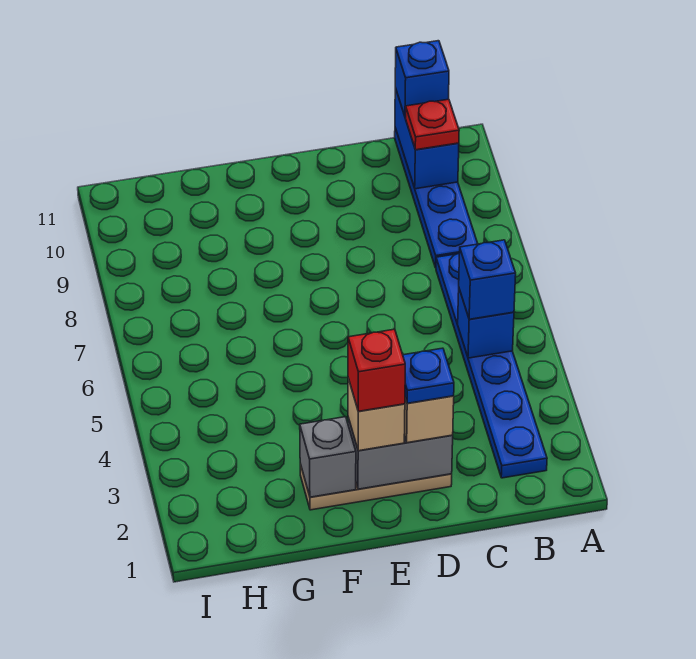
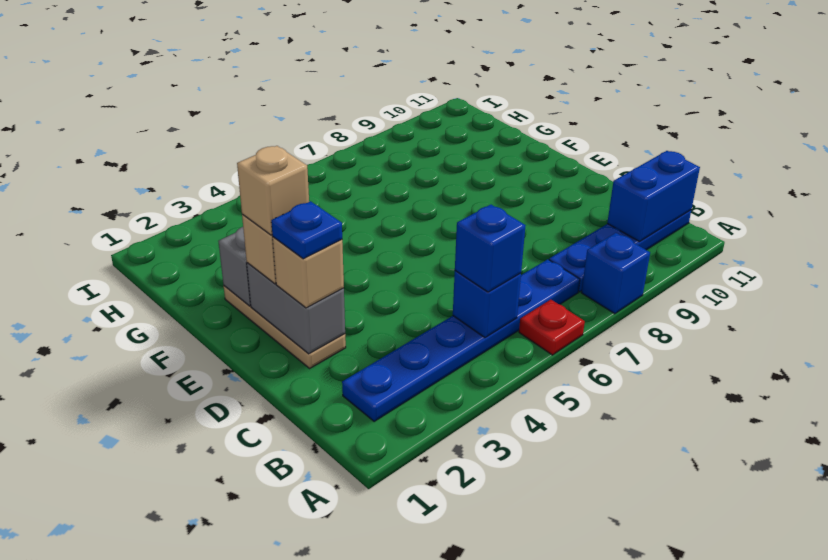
red 1x1 plate [406,99,459,150] -> red 1x1 plate moved to [519,300,585,355]
blue 1x1 brick [395,41,449,117] -> blue 1x1 brick moved to [581,233,650,314]
red 1x1 brick [348,329,405,411] -> tan 1x1 brick [237,146,309,235]

